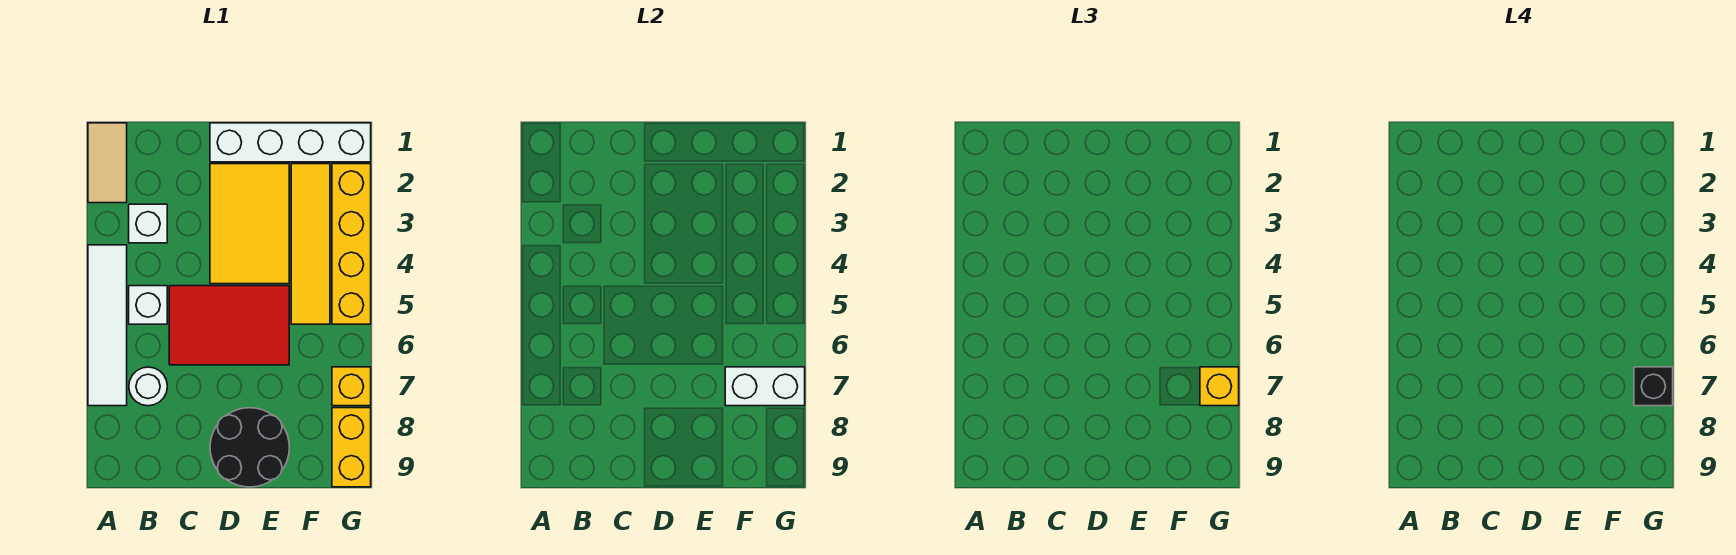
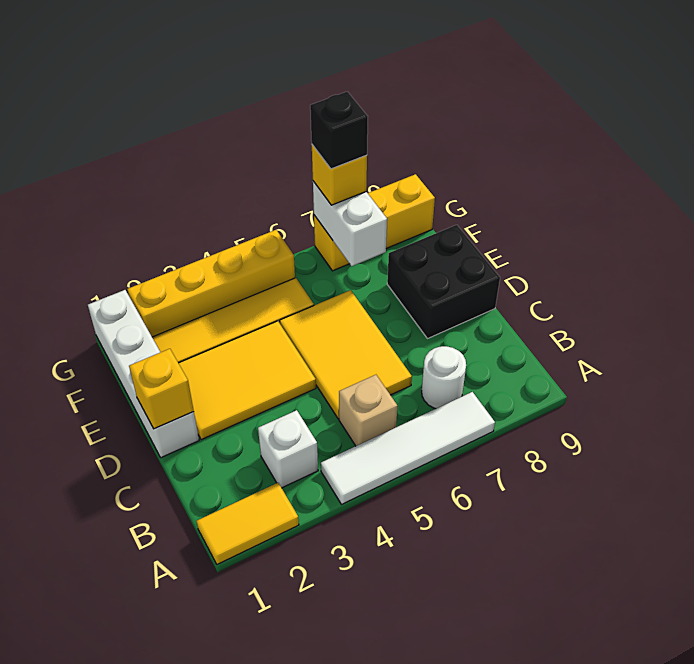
tan 1x2 tile [88,123,127,203] -> yellow 1x2 tile [197,483,299,564]
white 1x1 brick [129,286,167,324] -> tan 1x1 brick [339,375,397,446]
red 2x3 tile [169,286,289,365] -> yellow 2x3 tile [280,290,412,419]
none -> yellow 1x1 brick [129,349,194,429]
black 2x2 round brick [210,408,289,487] -> black 2x2 brick [387,225,500,338]

